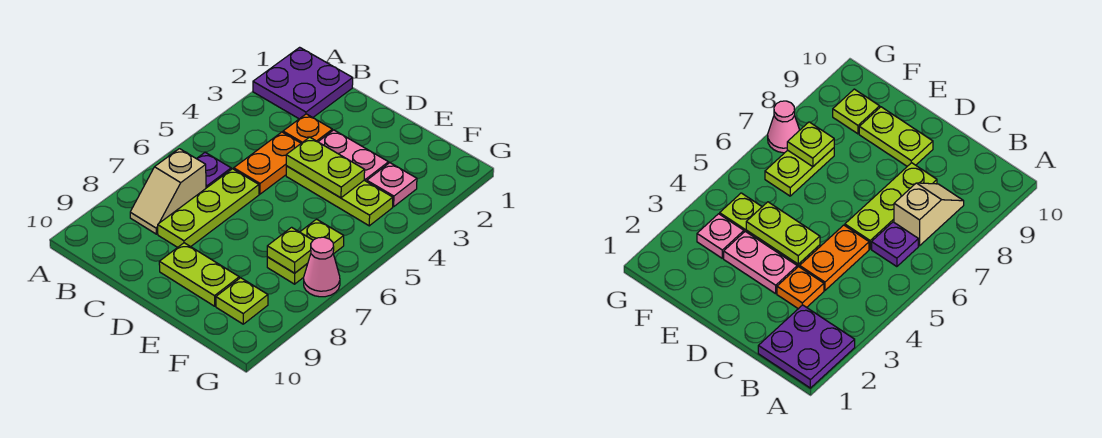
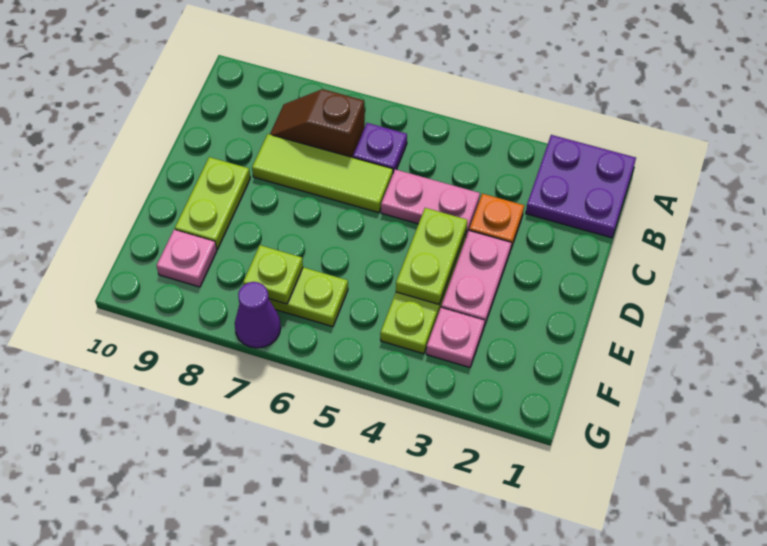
tan 1x2 slope [130,149,206,234] -> brown 1x2 slope [270,89,365,157]
orange 1x2 plate [234,132,301,194] -> pink 1x2 plate [381,169,480,237]
lime 1x3 plate [158,169,259,247] -> lime 1x3 tile [252,134,393,213]
lime 1x1 plate [216,278,268,324] -> pink 1x1 plate [157,230,217,287]
pink 1x1 cone [304,237,340,297] -> purple 1x1 cone [235,282,281,348]

